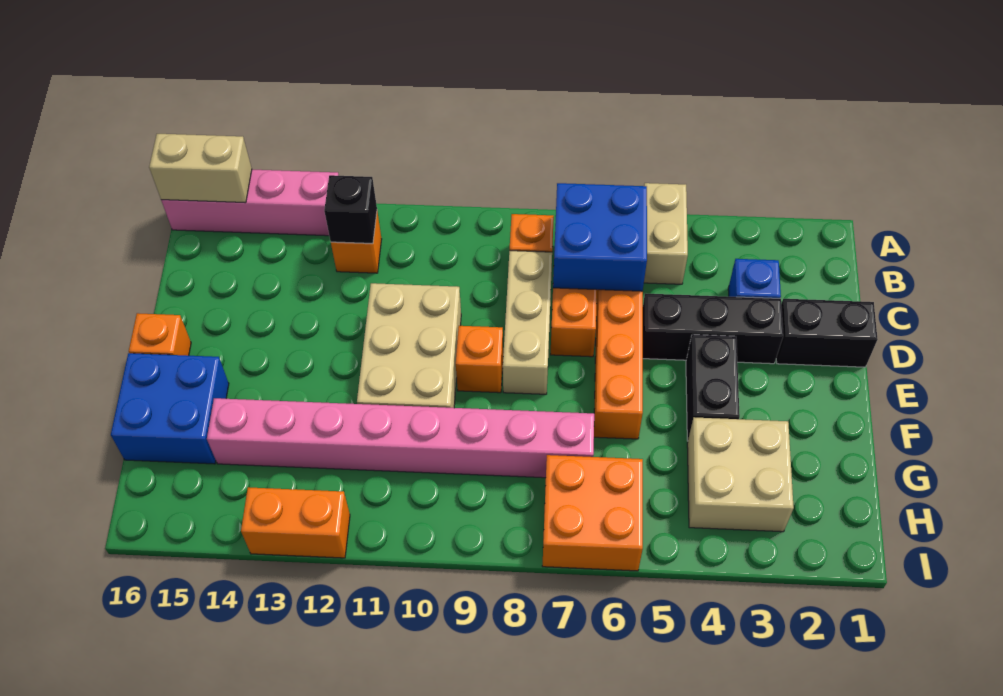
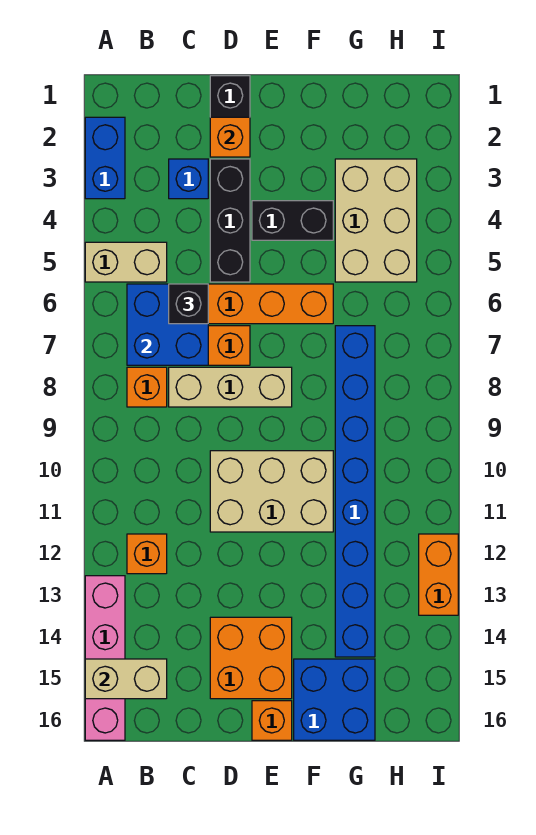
none -> blue 1x2 brick [85,117,125,199]
tan 1x2 brick [149,134,252,203] -> tan 1x2 brick turned to [85,659,167,699]
black 1x1 brick [324,175,377,244] -> black 1x1 brick moved to [169,284,208,324]
orange 1x1 brick [456,326,503,393] -> orange 1x1 brick moved to [210,117,250,157]
tan 2x2 brick [687,417,794,532] -> tan 2x3 brick [335,159,417,282]
pink 1x8 brick [207,398,594,478] -> blue 1x8 brick [335,326,375,657]
orange 2x2 brick [542,455,643,571] -> orange 2x2 brick moved to [210,617,292,699]

